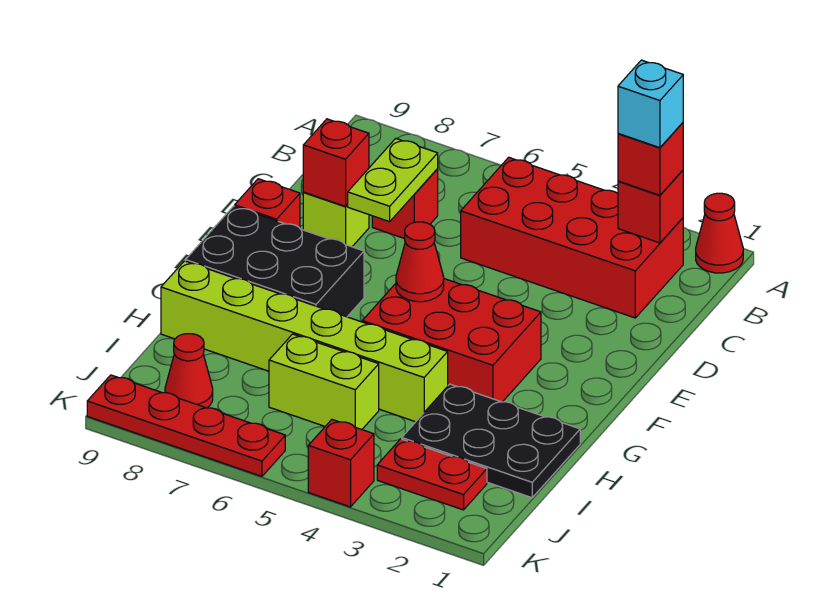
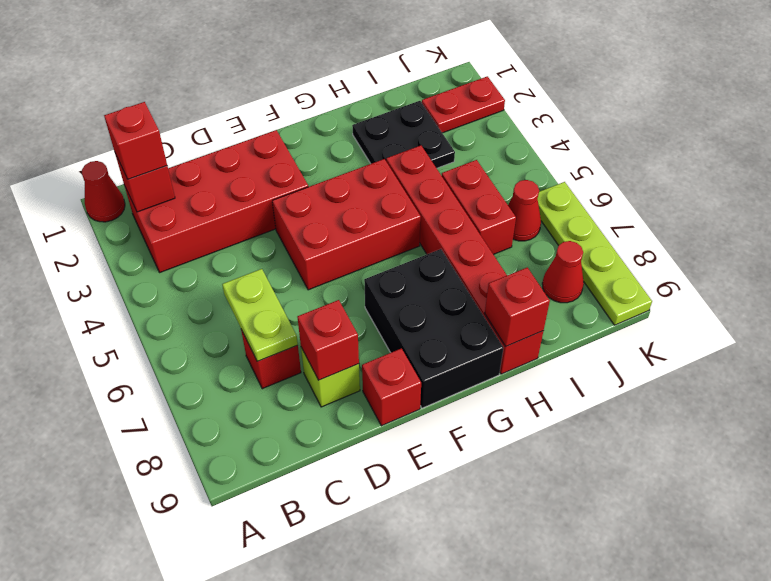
red 2x4 brick [461,157,683,318] -> red 2x4 brick turned to [125,130,308,273]
cyan 1x1 brick [618,60,683,148] -> none
lime 1x2 plate [348,139,438,222] -> lime 1x2 plate turned to [222,269,298,361]
red 2x3 brick [362,279,541,402] -> red 2x3 brick turned to [272,159,421,290]
red 1x1 cone [396,222,444,302] -> red 1x1 cone moved to [508,180,541,241]
black 2x3 plate [402,384,580,498] -> black 2x2 plate [352,101,455,168]
lime 1x6 brick [161,261,448,422] -> red 1x6 brick [386,145,543,374]
lime 1x2 brick [269,334,379,430] -> red 1x2 brick [442,160,516,254]
red 1x2 plate [377,439,487,510] -> red 1x2 plate turned to [422,76,505,133]
red 1x1 brick [308,420,374,507] -> red 1x1 brick moved to [485,267,550,346]
red 1x4 plate [87,375,285,476] -> lime 1x4 plate [537,182,652,325]

